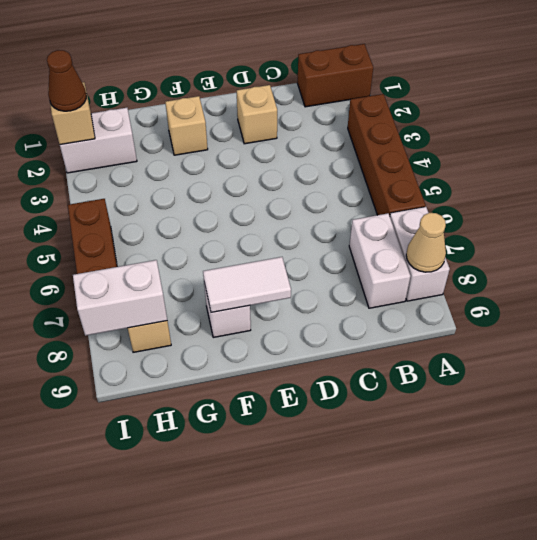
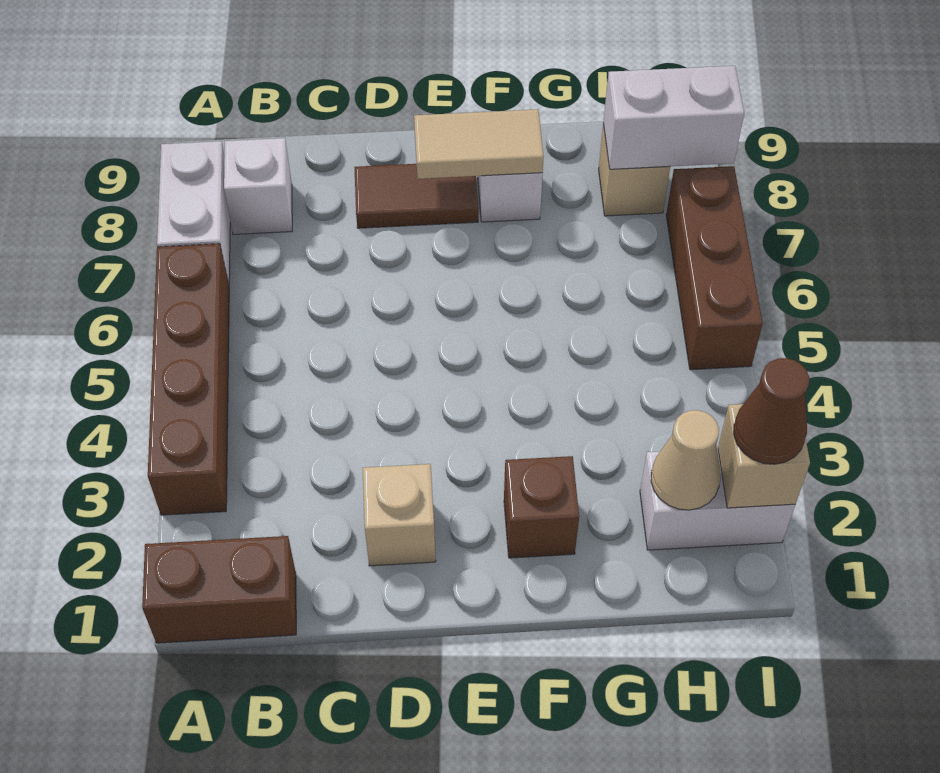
tan 1x1 cone [406,213,446,272] -> tan 1x1 cone moved to [651,410,721,510]
white 1x2 brick [349,213,410,308] -> white 1x1 brick [224,138,292,234]
none -> brown 1x2 tile [354,164,478,228]
white 1x2 tile [203,257,291,312] -> tan 1x2 tile [414,109,544,179]
tan 1x1 brick [165,96,208,155] -> brown 1x1 brick [504,456,579,558]

